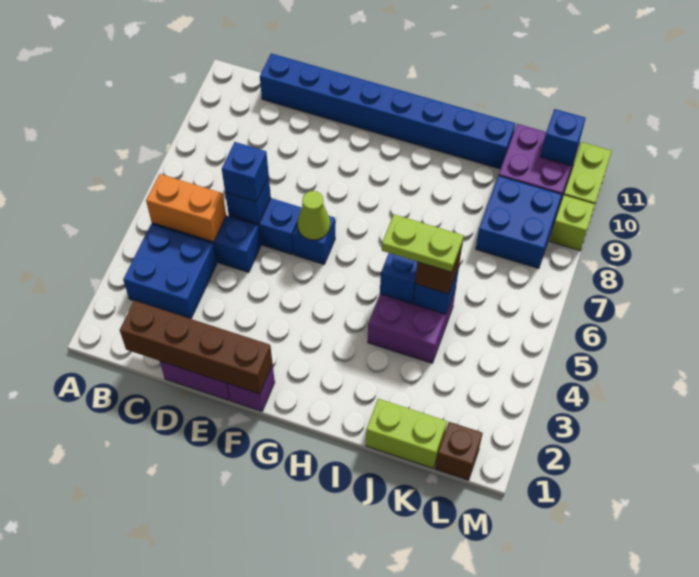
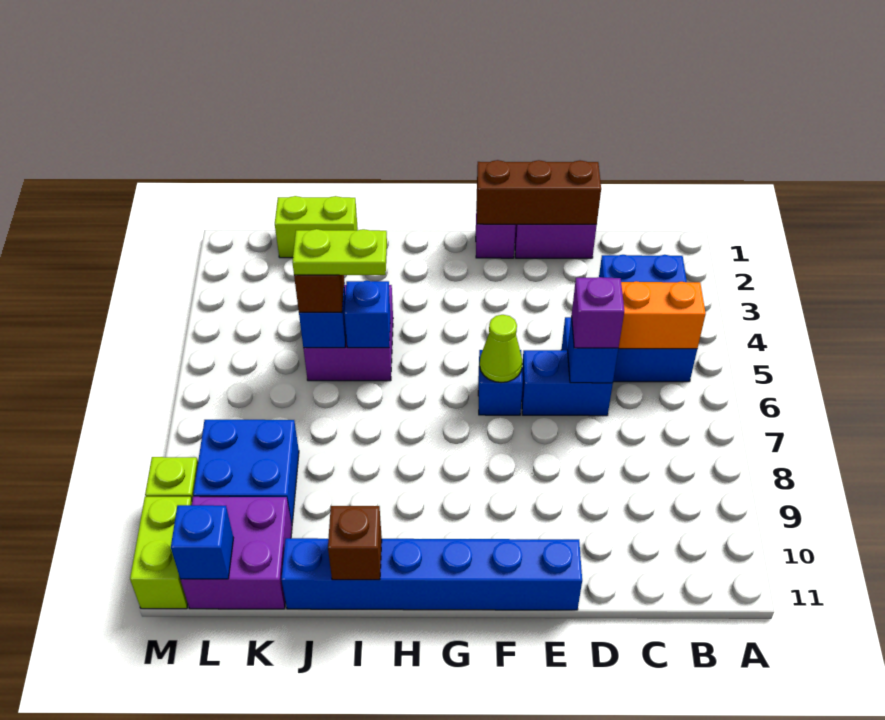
brown 1x4 brick [120,301,273,394] -> brown 1x3 brick [477,160,601,225]
blue 1x8 brick [260,53,515,169] -> blue 1x6 brick [281,538,582,610]
blue 1x1 brick [222,142,269,201] -> purple 1x1 brick [572,277,624,348]
brown 1x1 brick [435,422,483,480] -> brown 1x1 brick moved to [328,506,382,580]

